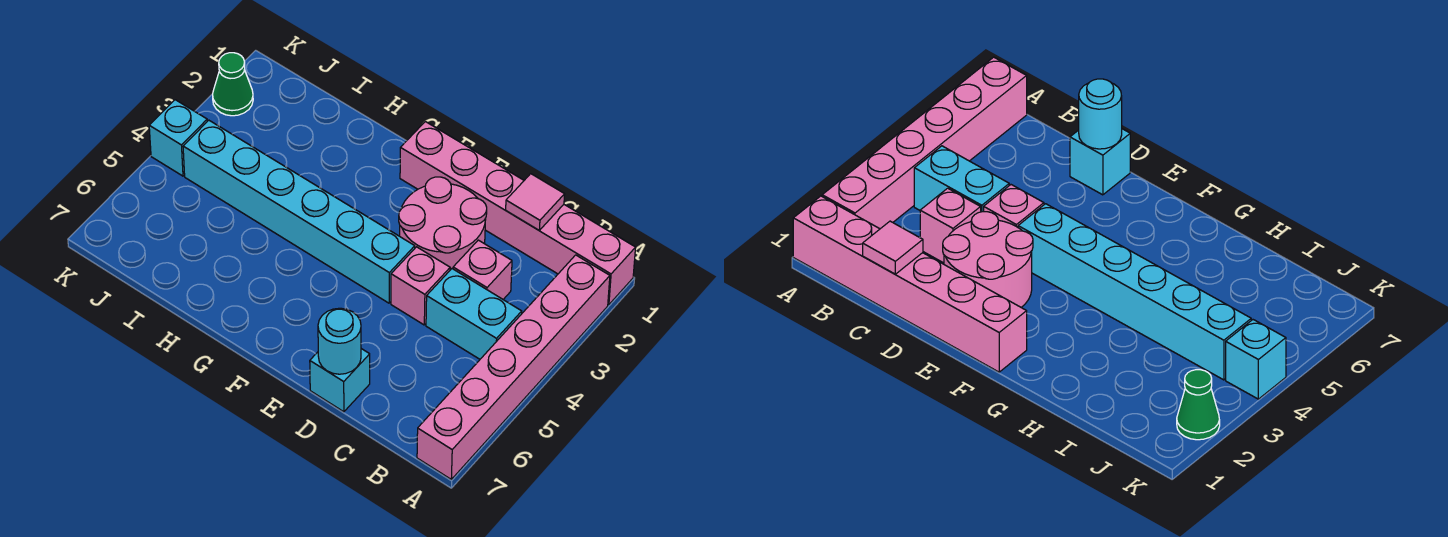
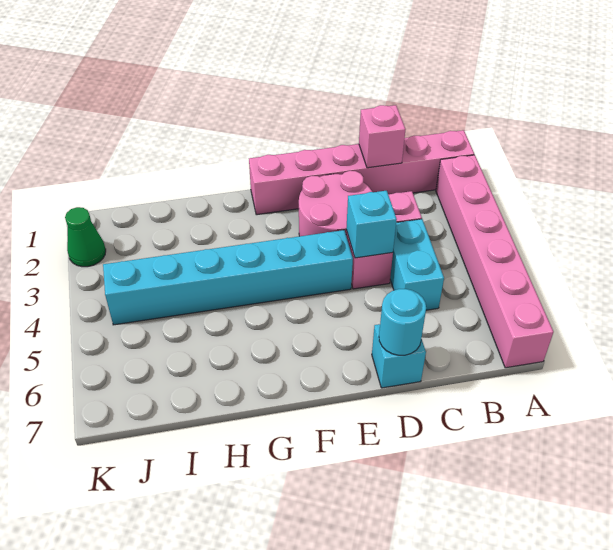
cyan 1x2 brick [426,269,522,359] -> cyan 1x2 brick turned to [390,219,444,310]
pink 1x1 tile [506,174,565,230] -> pink 1x1 brick [359,105,406,168]
cyan 1x1 brick [149,100,207,176] -> cyan 1x1 brick moved to [346,191,397,258]

